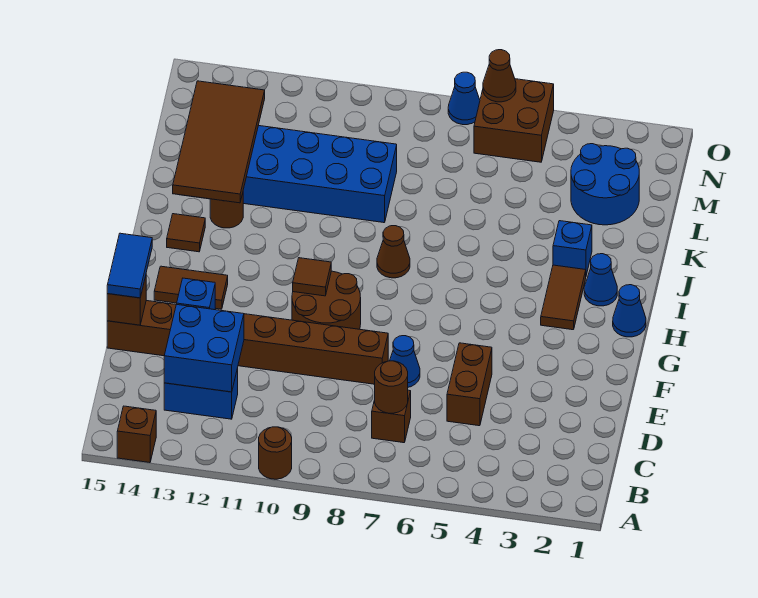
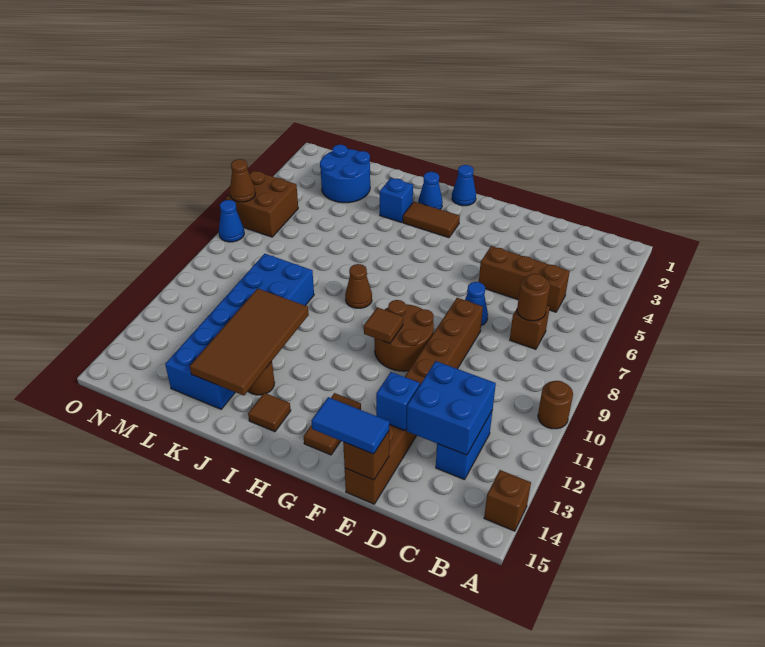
brown 1x2 brick [447,343,492,426] -> brown 1x3 brick [479,246,570,312]
brown 2x4 tile [173,81,265,203] -> brown 2x4 tile turned to [190,288,309,395]

